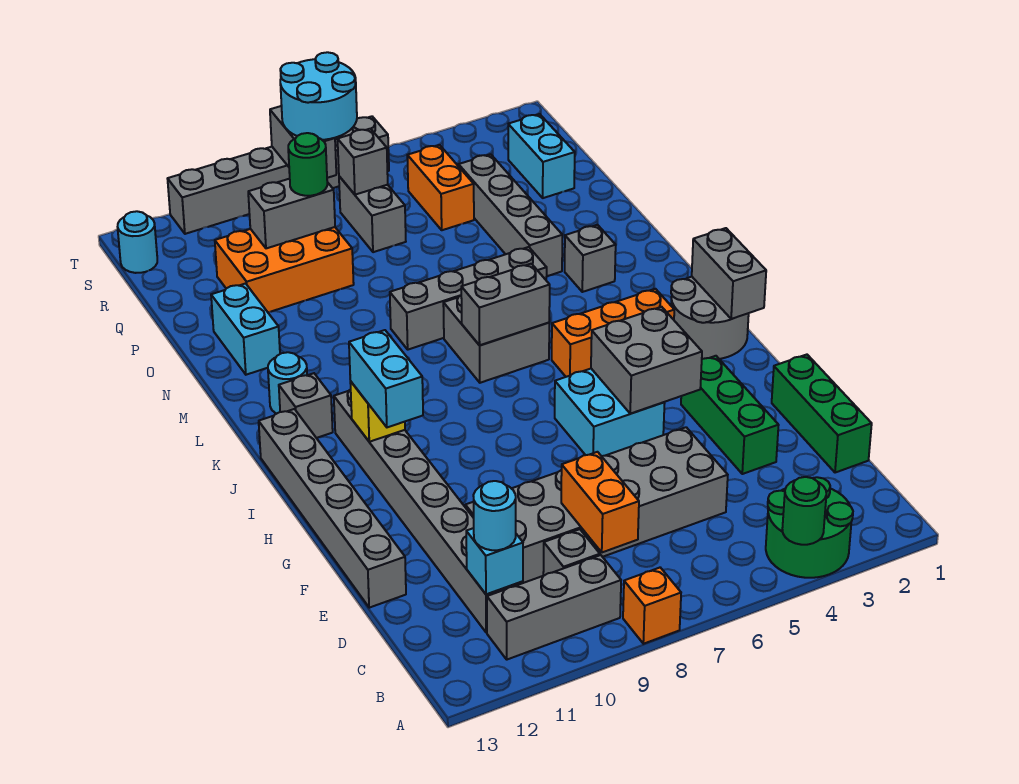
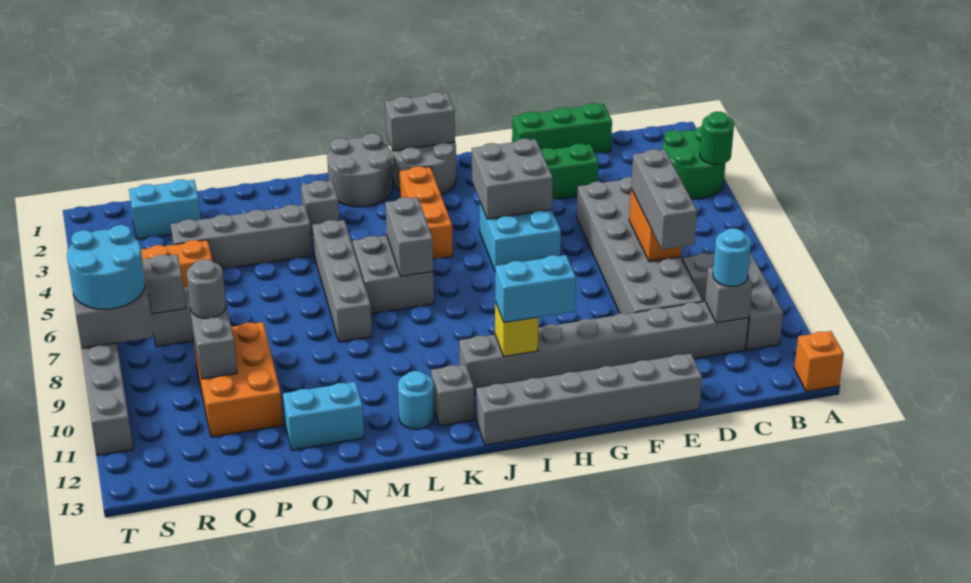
orange 1x1 brick [623,568,681,644] -> orange 1x1 brick moved to [794,331,844,391]
orange 1x2 brick [561,452,639,552] -> orange 1x2 brick turned to [629,189,682,262]
cyan 1x1 brick [466,528,523,594] -> grey 1x1 brick [705,267,752,323]
none -> grey 1x3 brick [631,149,697,250]
none -> grey 2x2 round brick [327,133,393,207]
green 1x1 round brick [288,133,327,196] -> grey 1x1 round brick [187,259,226,318]
cyan 1x1 round brick [118,211,157,273] -> none

